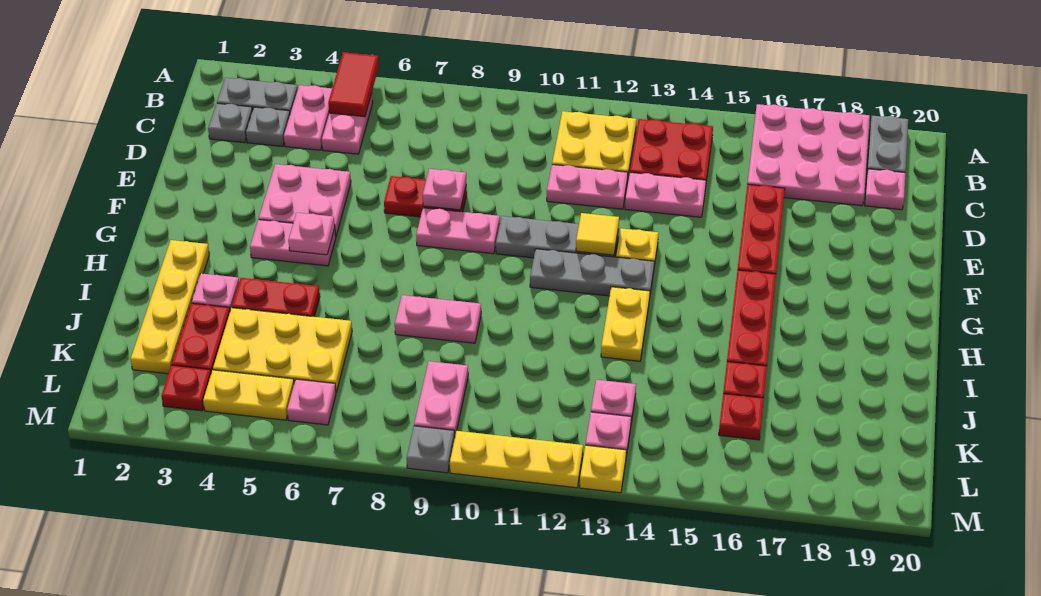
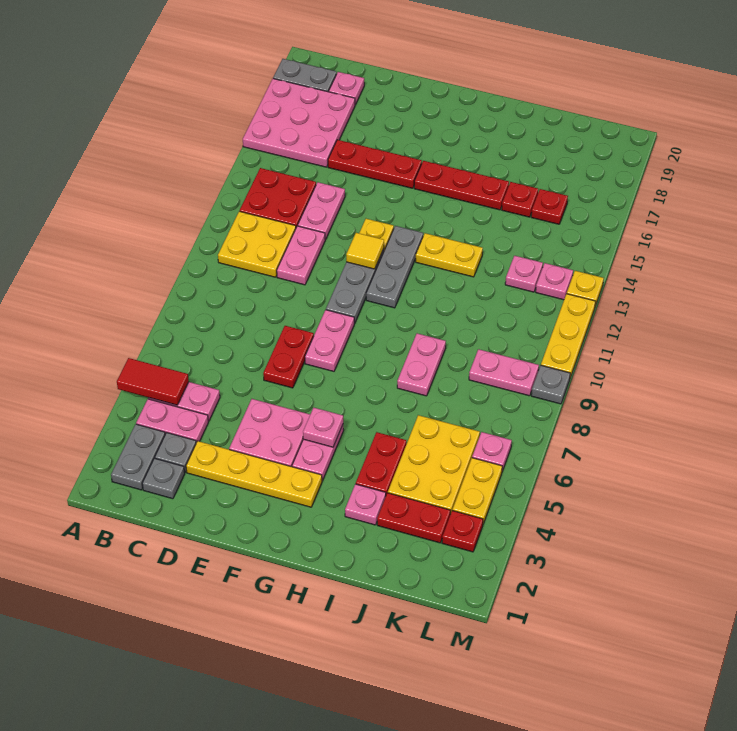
pink 1x1 plate [423,169,466,210] -> none
yellow 1x4 plate [130,240,209,374] -> yellow 1x4 plate moved to [186,441,322,507]

